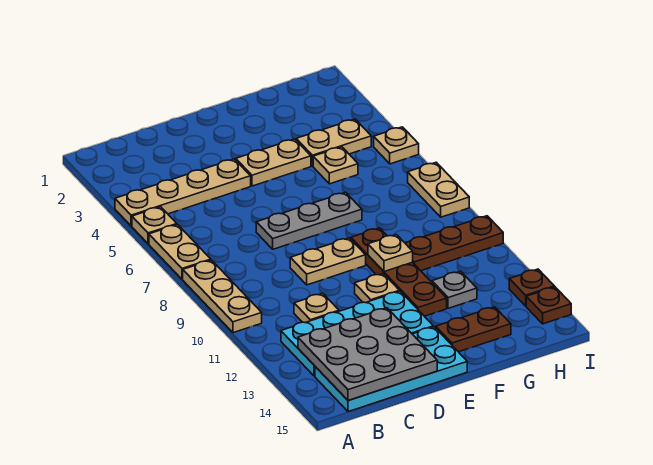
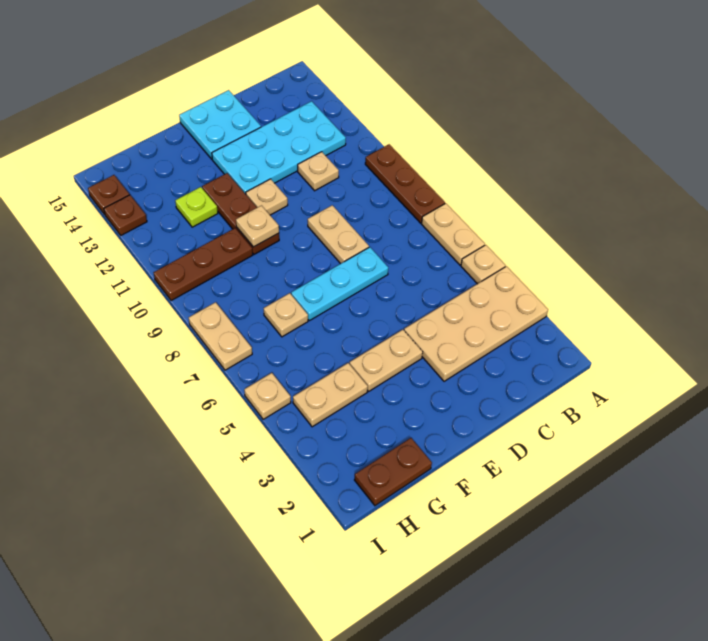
tan 1x4 plate [115,159,251,226] -> tan 2x4 plate [404,266,548,381]
tan 1x3 plate [183,260,262,333] -> brown 1x3 plate [365,144,445,223]
grey 3x3 plate [298,308,437,400] -> none
cyan 2x4 plate [315,327,467,412] -> cyan 2x2 plate [179,90,261,159]
grey 1x3 plate [256,192,362,249] -> cyan 1x3 plate [291,247,388,321]
tan 1x2 plate [290,238,366,285] -> tan 1x2 plate turned to [308,205,369,264]
brown 1x4 plate [351,228,447,316] -> brown 1x3 plate [202,173,279,254]
brown 1x2 plate [436,307,511,352] -> brown 1x2 plate moved to [355,438,432,506]
tan 1x1 plate [313,147,358,184] -> tan 1x1 plate moved to [264,293,308,337]
grey 1x1 plate [432,271,477,308] -> lime 1x1 plate [175,187,218,227]

